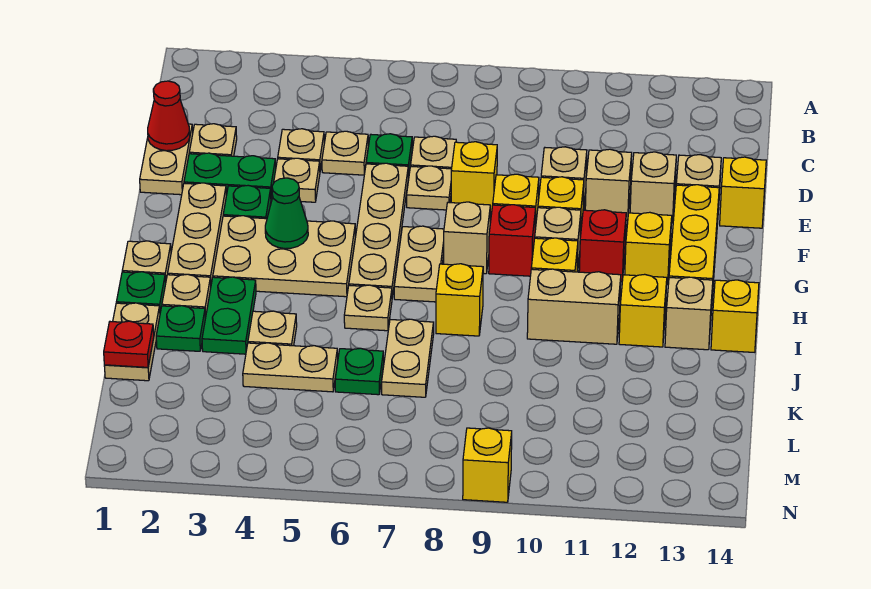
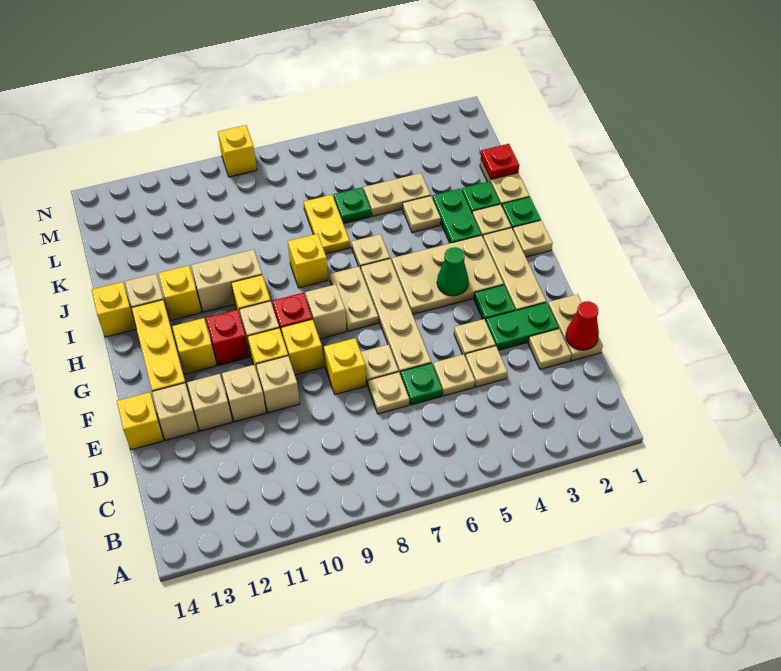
tan 1x2 plate [382,319,434,397] -> yellow 1x2 plate [304,195,350,254]

